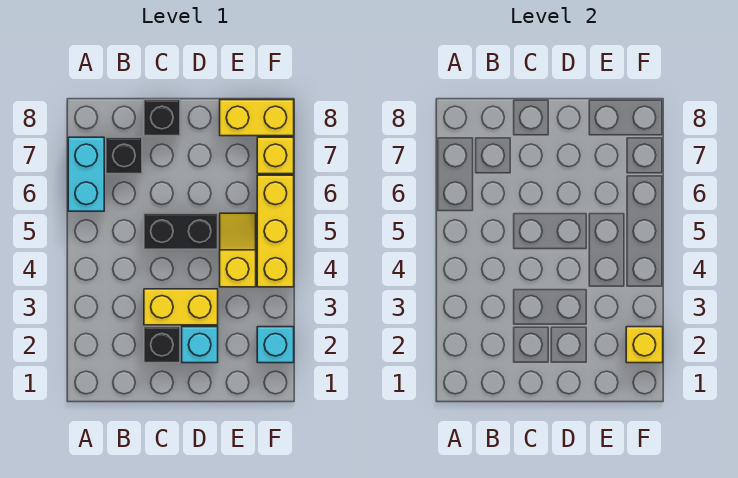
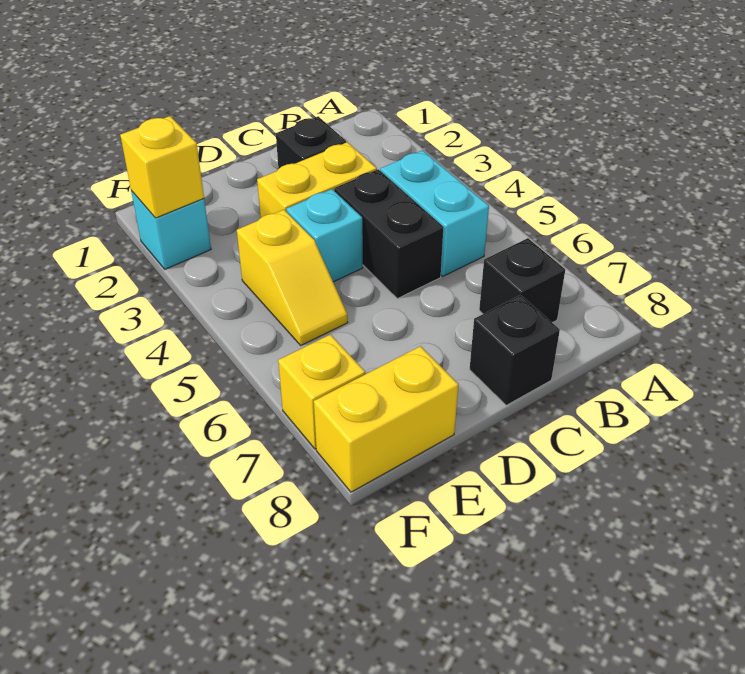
cyan 1x2 brick [68,137,104,211] -> cyan 1x2 brick moved to [380,150,489,276]
black 1x2 brick [144,213,218,249] -> black 1x2 brick turned to [334,169,443,299]
cyan 1x1 brick [182,327,218,363] -> cyan 1x1 brick moved to [286,189,363,282]
yellow 1x3 brick [257,175,294,287] -> none

